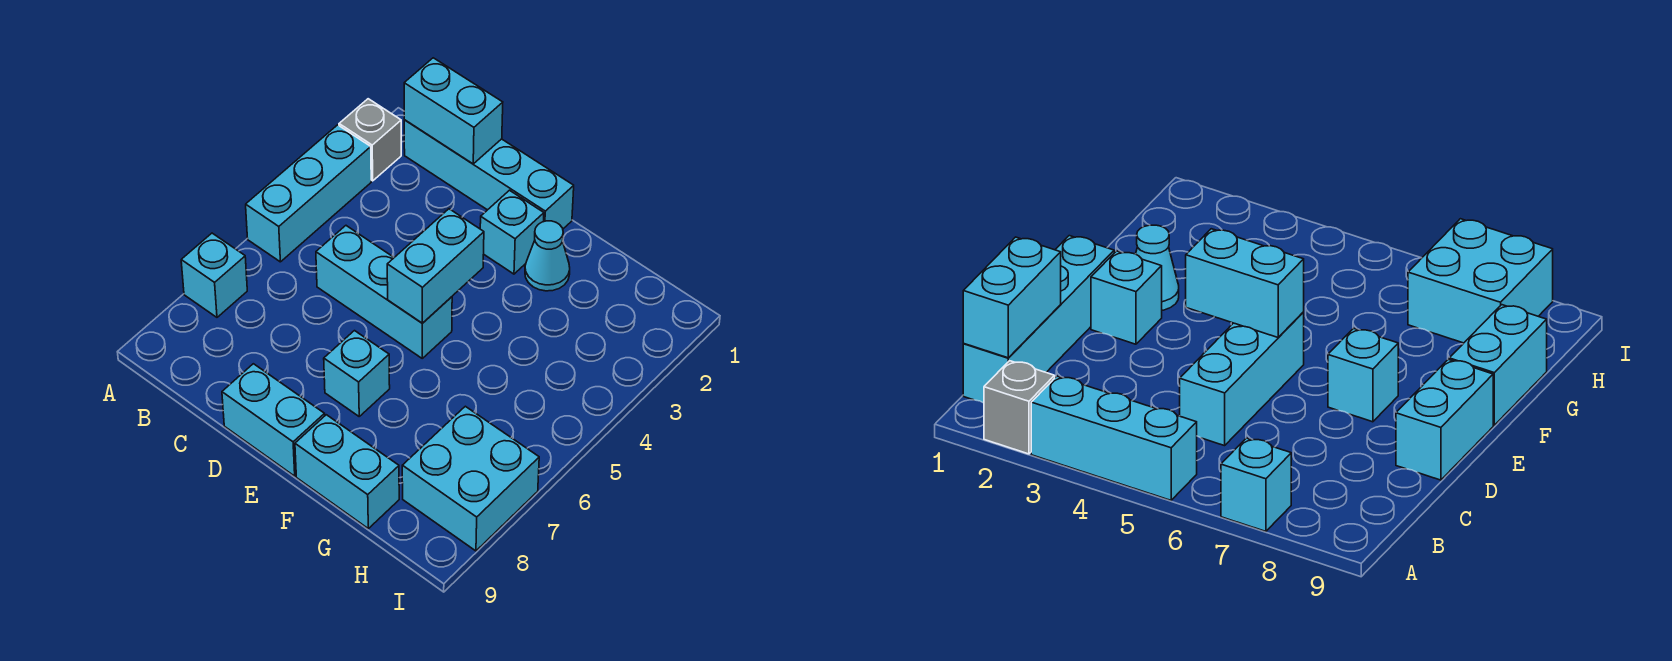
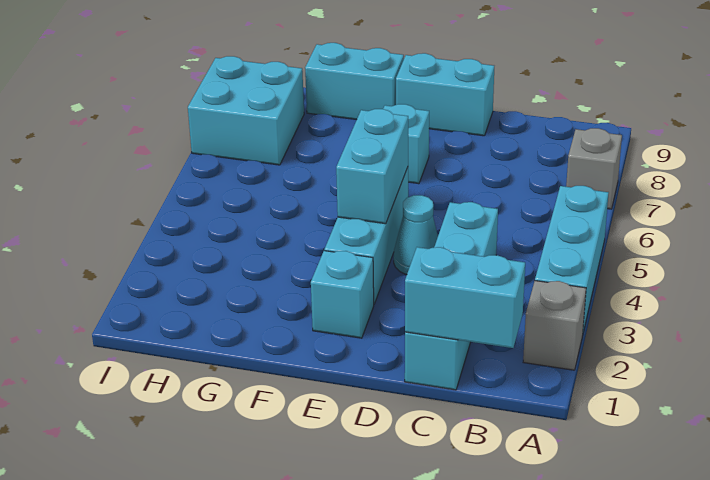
cyan 1x1 brick [181,233,247,317] -> grey 1x1 brick [566,128,622,209]
cyan 1x4 brick [404,120,574,229] -> cyan 1x4 brick turned to [405,202,498,390]
cyan 1x3 brick [316,226,452,358] -> cyan 1x3 brick turned to [324,167,408,304]
cyan 1x1 cone [525,221,570,291] -> cyan 1x1 cone moved to [394,195,438,275]

